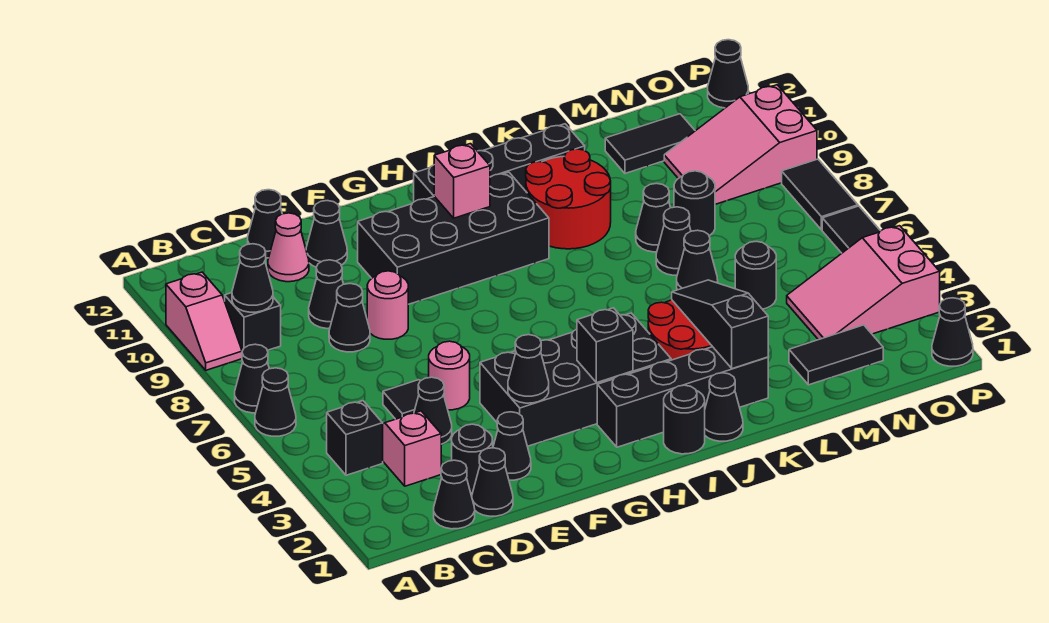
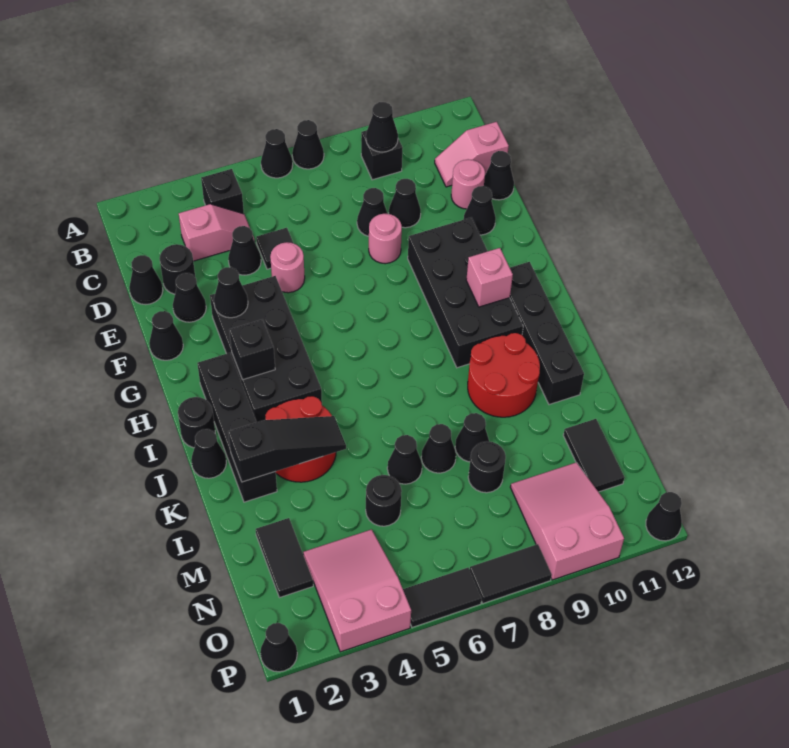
pink 1x2 slope [166,272,242,370] -> pink 1x2 slope moved to [435,122,509,187]
black 1x1 cone [434,460,475,529] -> black 1x1 cone moved to [149,311,183,360]
pink 1x1 cone [268,213,309,282] -> pink 1x1 round brick [451,159,485,209]

